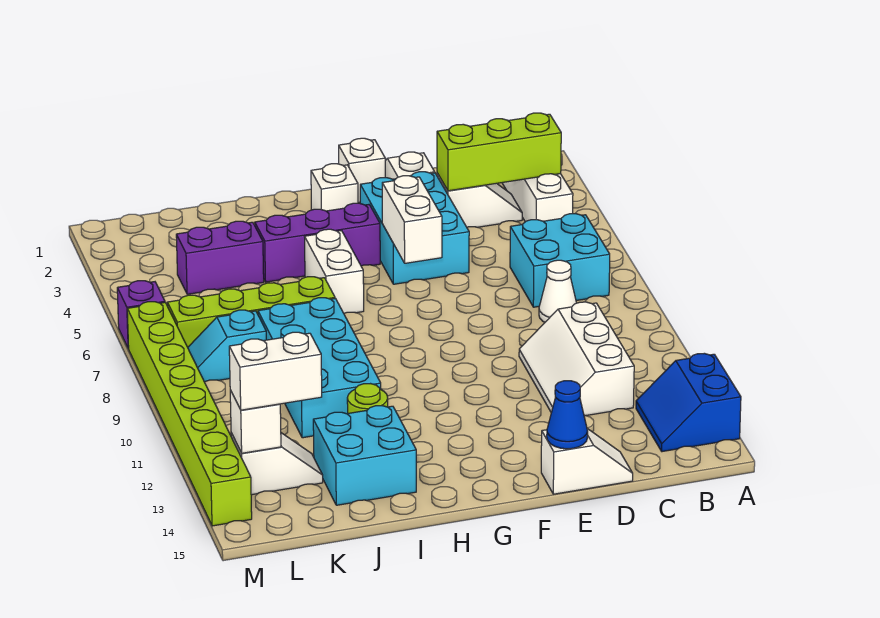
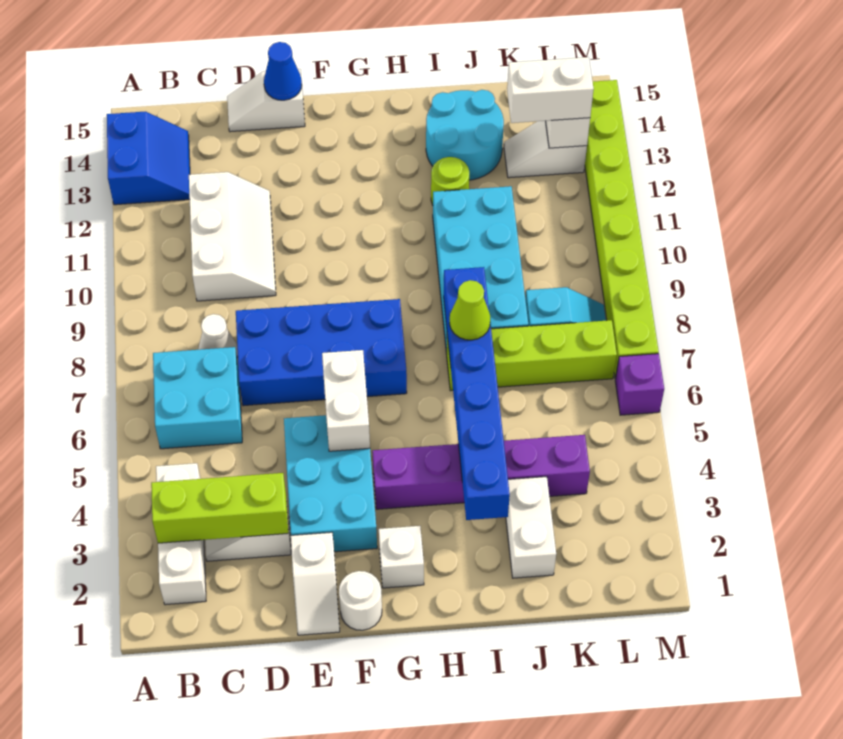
none -> blue 2x4 brick [236,299,407,406]
white 1x1 brick [339,138,385,203] -> white 1x1 round brick [339,571,382,630]
white 1x2 brick [305,229,364,313] -> white 1x2 brick moved to [506,477,556,578]
none -> blue 1x6 brick [444,267,510,520]
none -> lime 1x1 cone [449,280,490,340]
cyan 2x2 brick [313,406,416,505] -> cyan 2x2 round brick [426,90,504,180]

